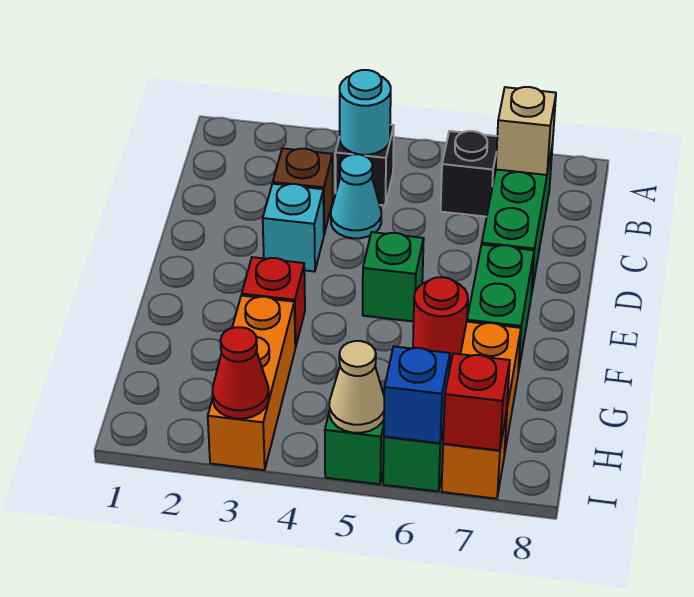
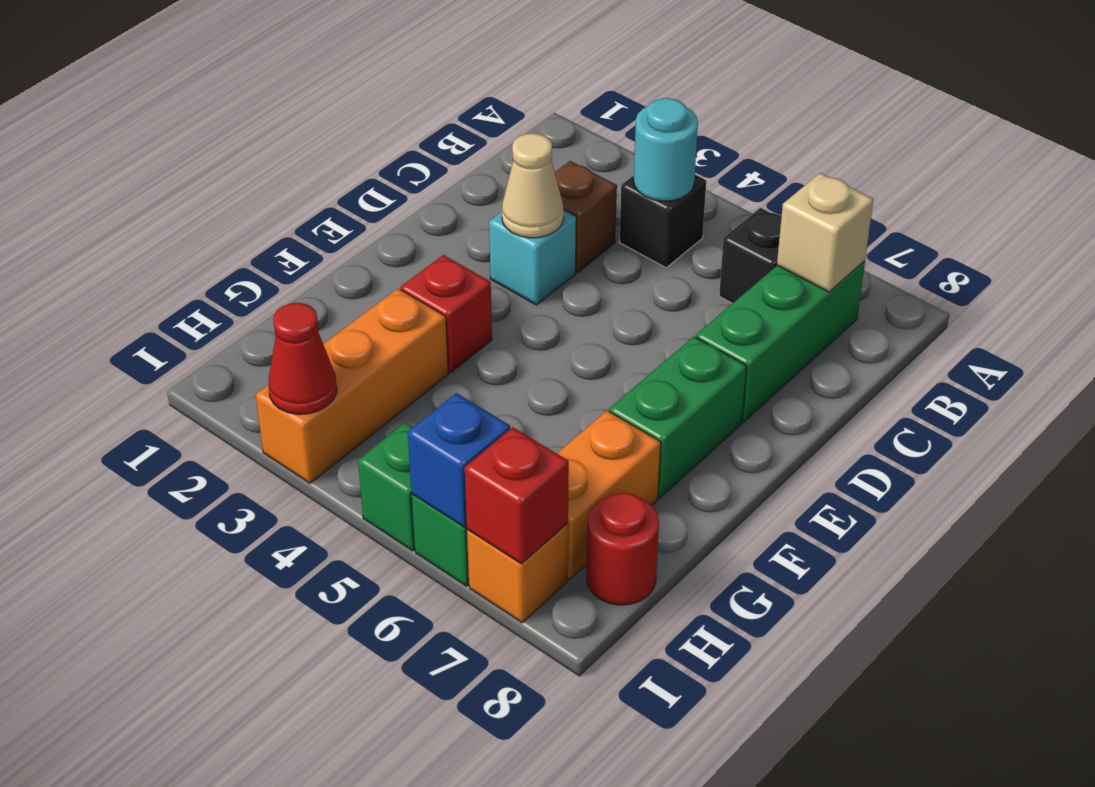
cyan 1x1 cone [331,154,381,238] -> none
green 1x1 brick [363,232,424,322] -> none
red 1x1 round brick [413,277,468,363] -> red 1x1 round brick moved to [587,493,659,605]
tan 1x1 cone [329,341,384,433] -> tan 1x1 cone moved to [502,133,564,238]

